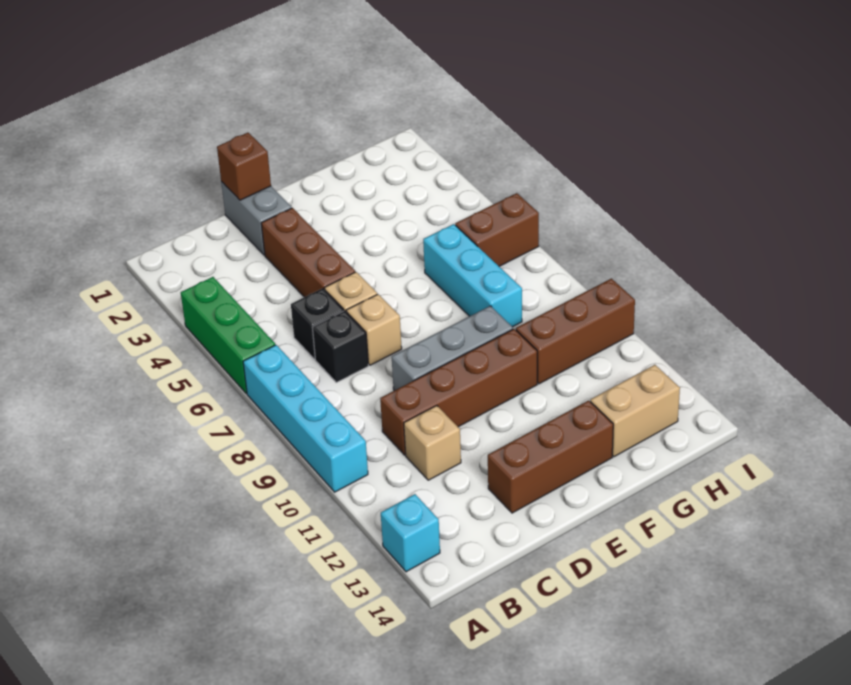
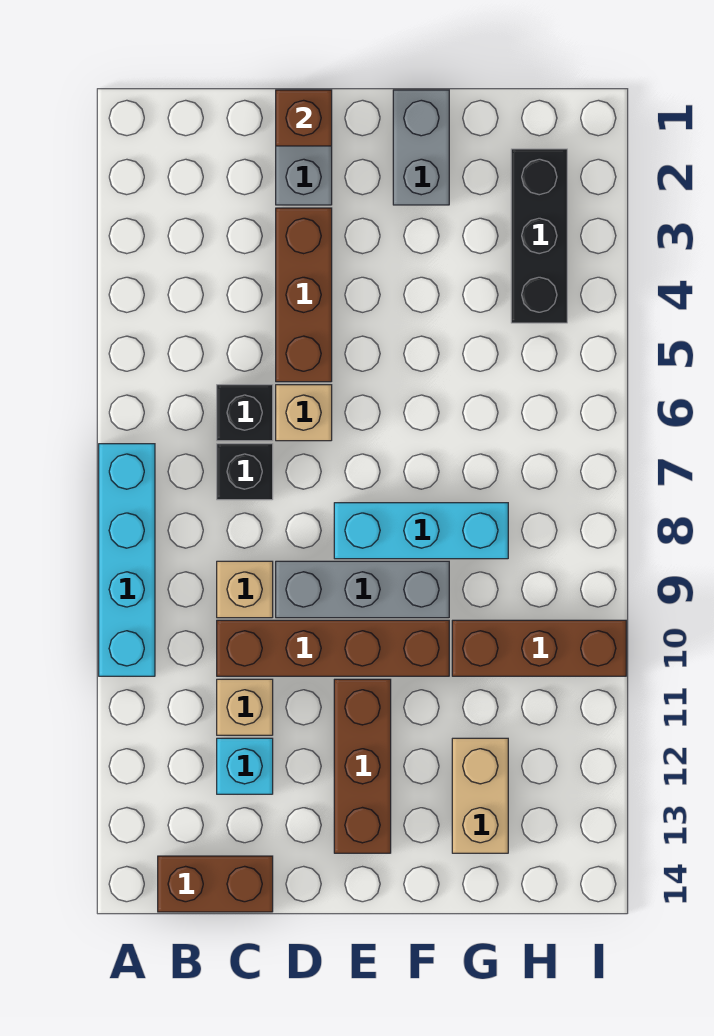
green 1x3 brick [181,277,275,394] -> none
cyan 1x1 brick [381,494,440,572] -> cyan 1x1 brick moved to [217,738,273,794]
tan 1x1 brick [346,294,402,365] -> tan 1x1 brick moved to [217,561,273,618]
brown 1x3 brick [488,400,613,513] -> brown 1x3 brick turned to [334,679,391,853]
none -> grey 1x2 brick [393,90,449,205]
cyan 1x3 brick [423,224,522,327] -> cyan 1x3 brick turned to [334,503,508,559]
tan 1x2 brick [590,365,680,457] -> tan 1x2 brick turned to [452,738,508,853]
none -> black 1x3 brick [511,149,567,323]
brown 1x2 brick [455,193,539,266] -> brown 1x2 brick moved to [158,856,273,912]

